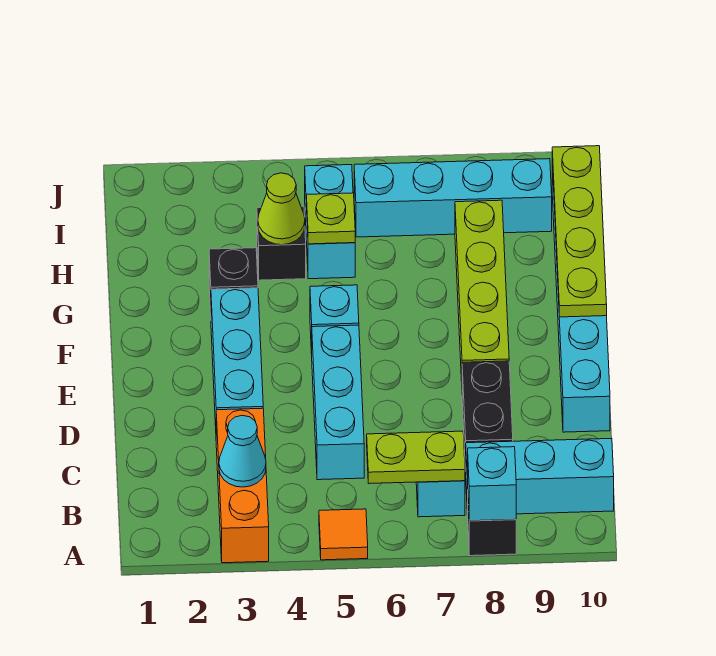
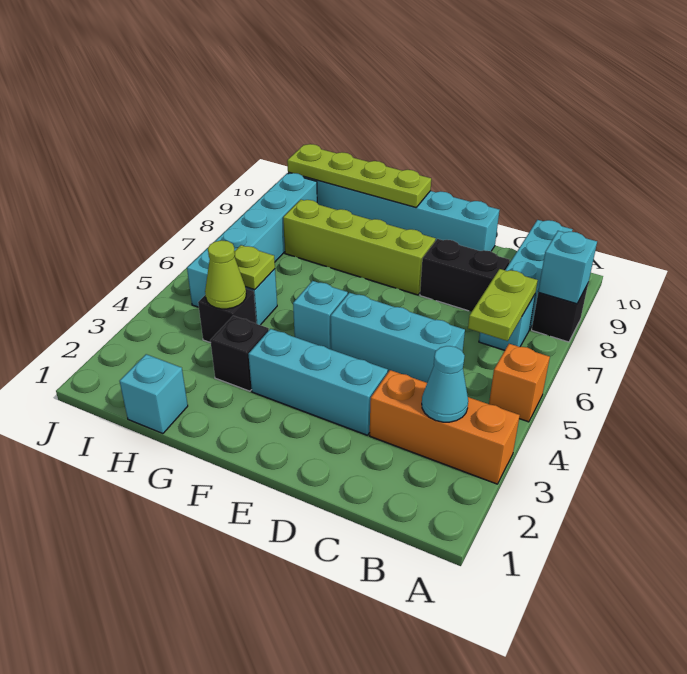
orange 1x1 tile [319,509,368,560] -> orange 1x1 brick [489,344,550,422]
none -> cyan 1x1 brick [120,354,188,434]

